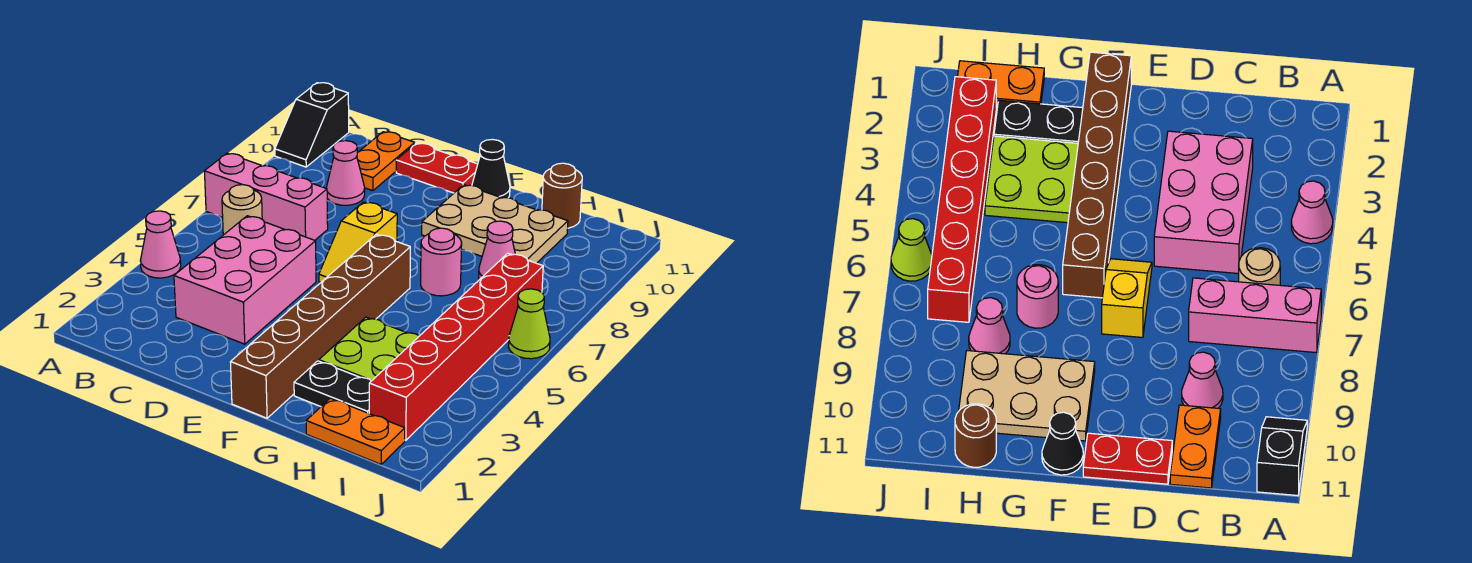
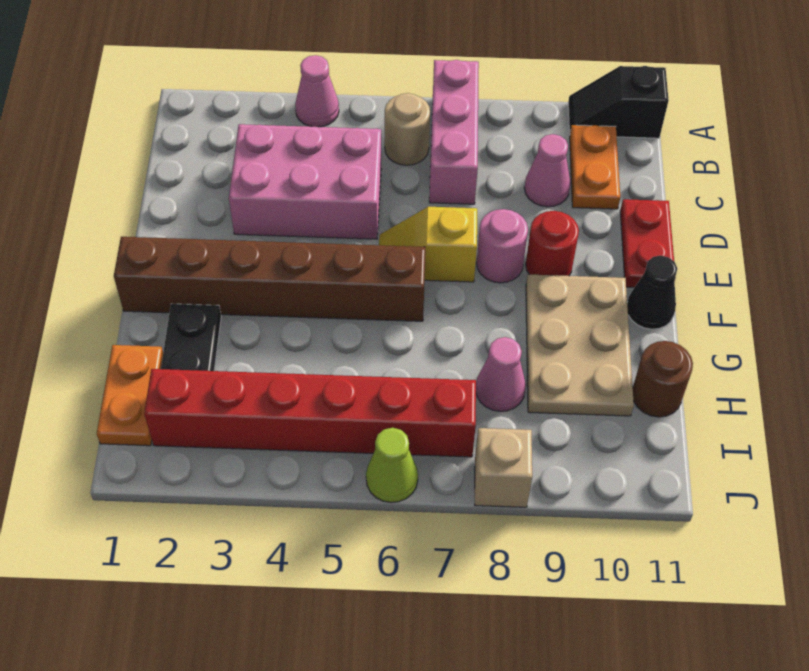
orange 1x2 plate [357,132,415,191] -> orange 1x2 plate turned to [570,125,620,209]
none -> red 1x1 round brick [526,211,579,276]
lime 2x2 plate [319,317,419,381] -> none
pink 1x1 round brick [421,228,462,296] -> pink 1x1 round brick moved to [477,209,528,283]
none -> tan 1x1 brick [475,428,532,507]

